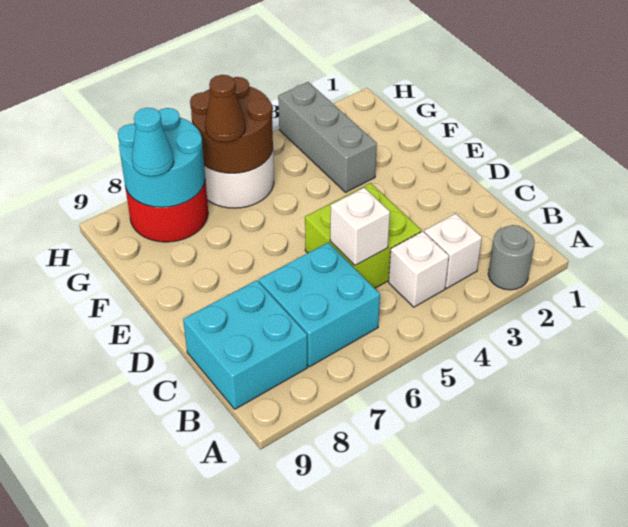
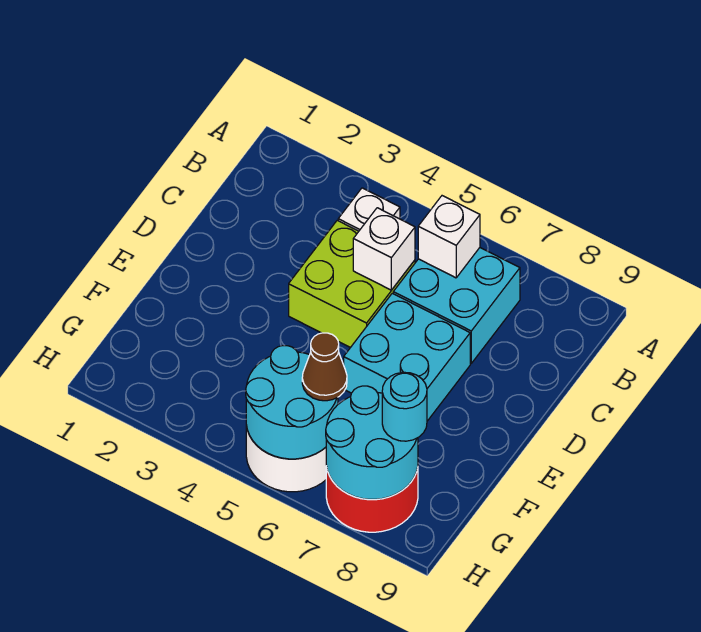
grey 1x1 round brick [488,225,535,290] -> none
white 1x1 brick [424,214,482,288] -> white 1x1 brick moved to [418,196,480,278]
cyan 2x2 brick [183,280,307,409] -> cyan 2x2 brick moved to [344,293,470,421]
grey 1x3 brick [278,82,377,193] -> none
brown 2x2 round brick [190,77,273,173] -> cyan 2x2 round brick [246,346,338,459]
cyan 1x1 cone [132,108,174,176] -> cyan 1x1 round brick [382,372,427,441]

